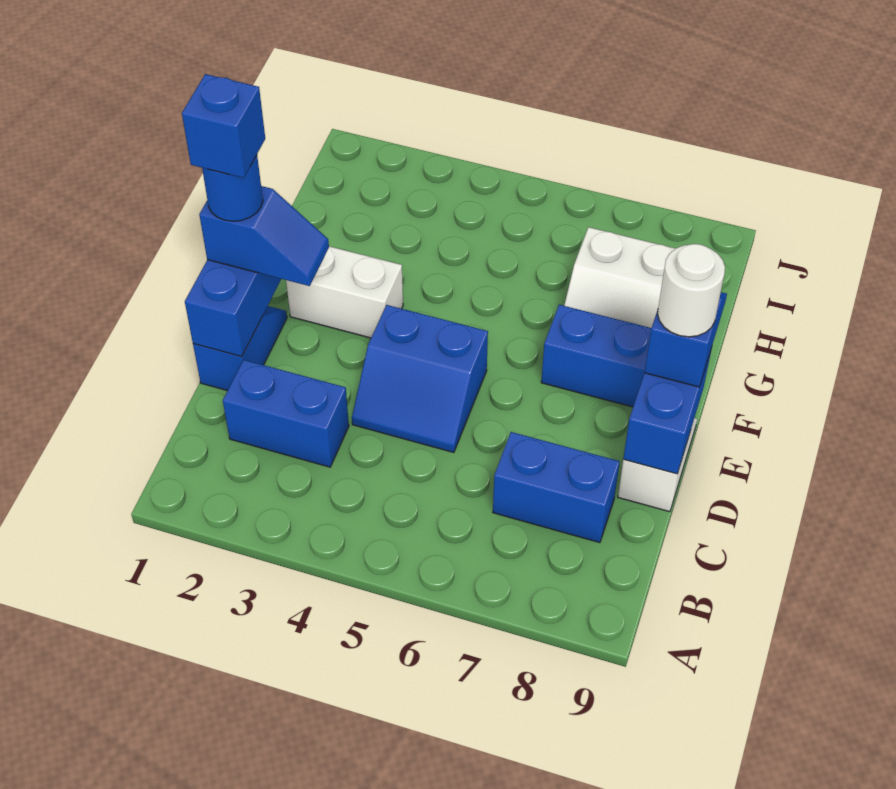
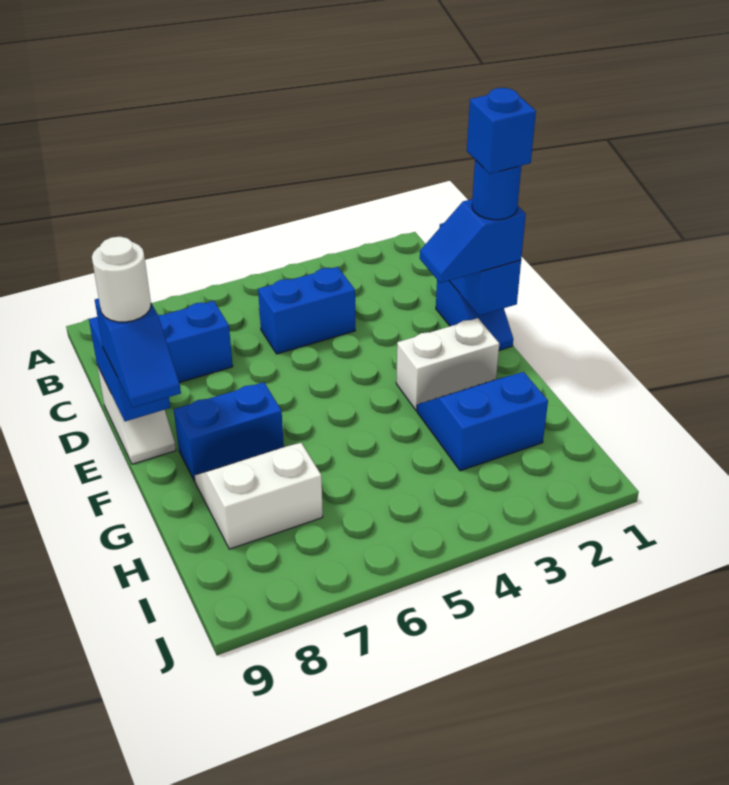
blue 1x2 brick [223,360,349,467] -> blue 1x2 brick moved to [258,267,355,354]
blue 2x2 slope [352,305,488,453] -> blue 2x2 slope moved to [417,372,548,471]

